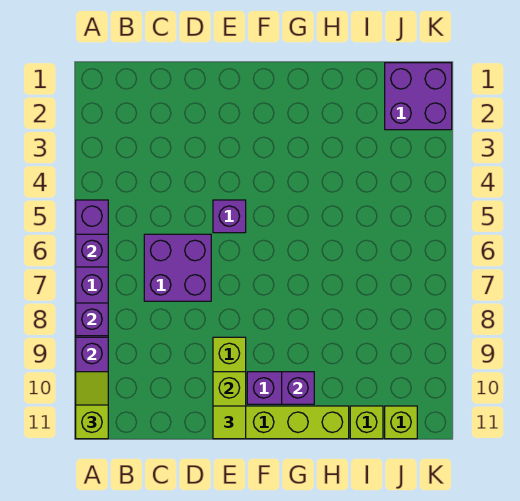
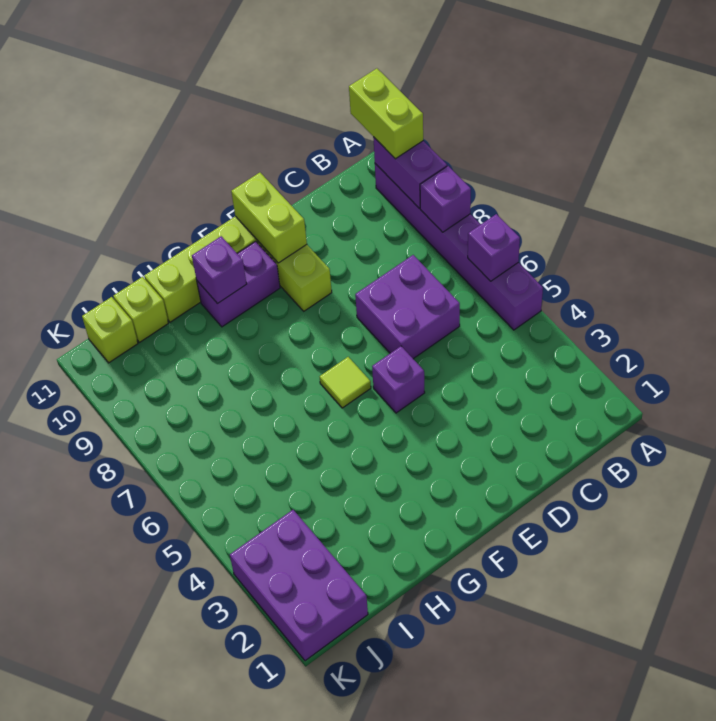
lime 1x2 slope [76,372,108,439] -> lime 1x2 brick [349,68,423,159]
lime 1x1 tile [213,406,246,439] -> lime 1x1 tile moved to [320,357,371,408]
purple 2x2 brick [385,63,452,130] -> purple 2x3 brick [230,510,368,661]

